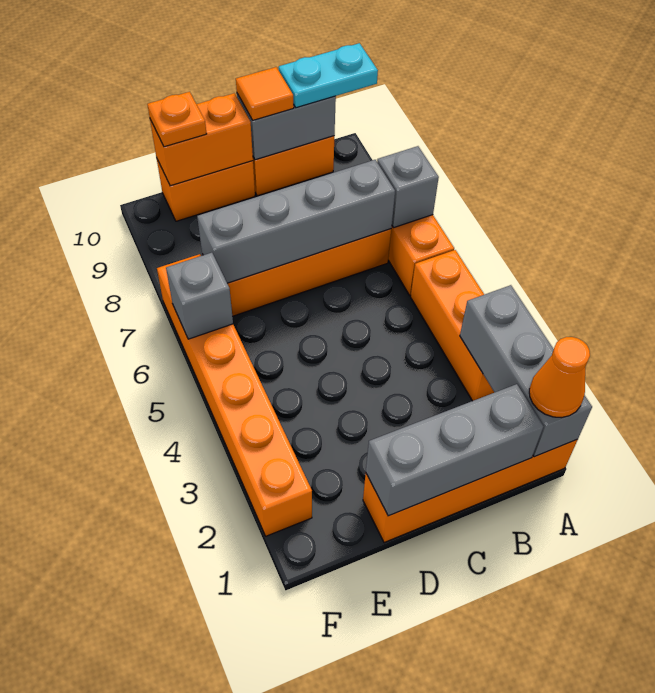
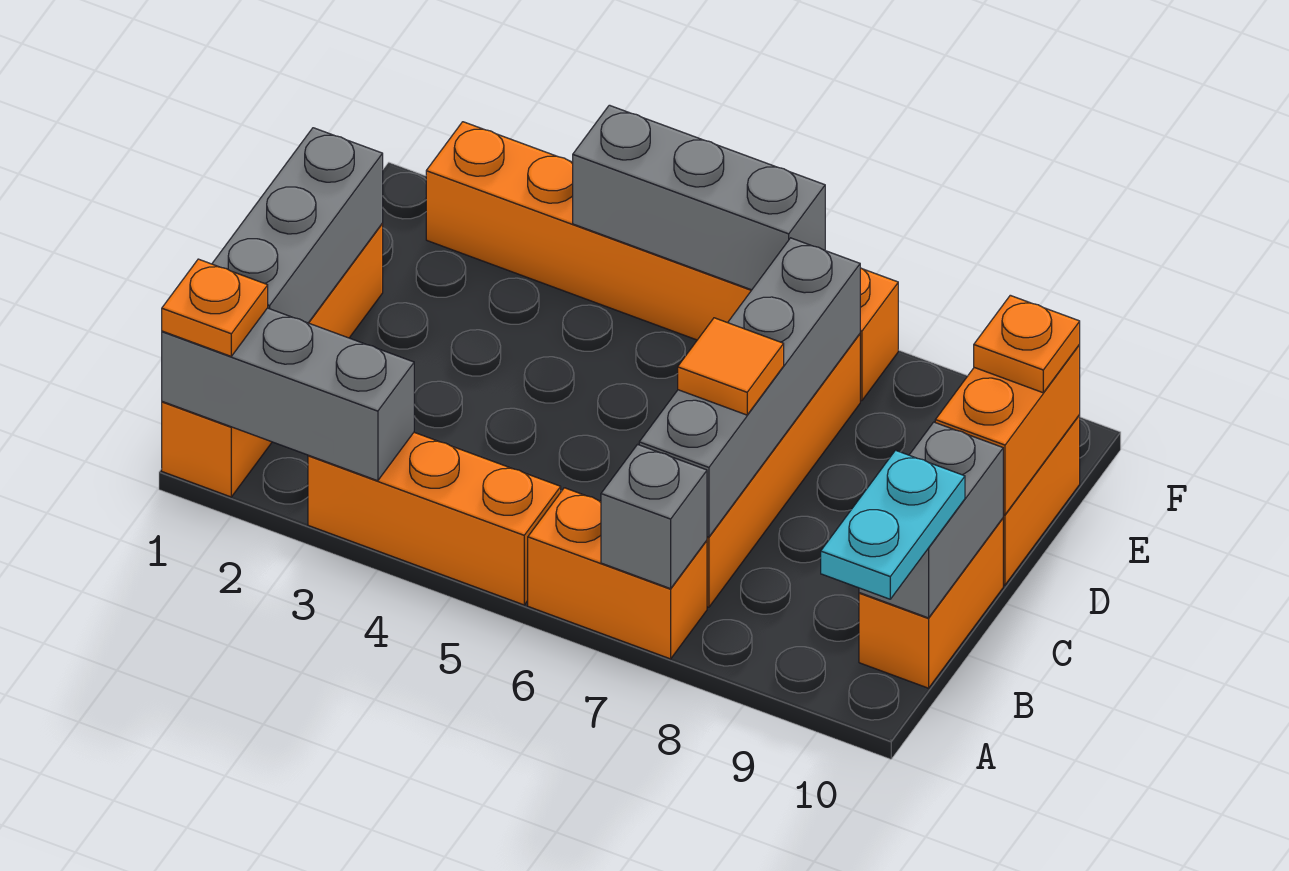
orange 1x1 cone [529,337,590,418] -> orange 1x1 plate [162,259,268,356]
orange 1x1 tile [236,67,294,120] -> orange 1x1 tile moved to [678,318,784,415]
grey 1x1 brick [166,253,233,339] -> grey 1x3 brick [573,105,825,290]

